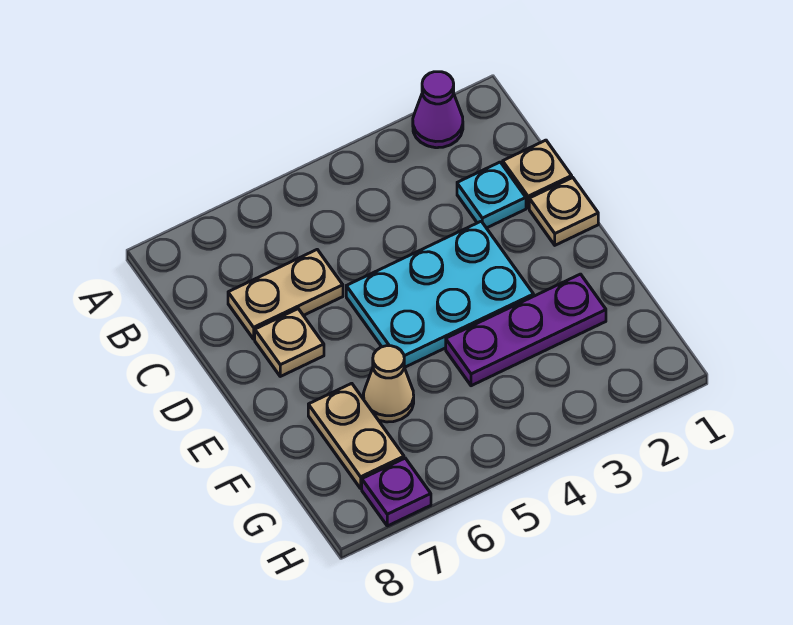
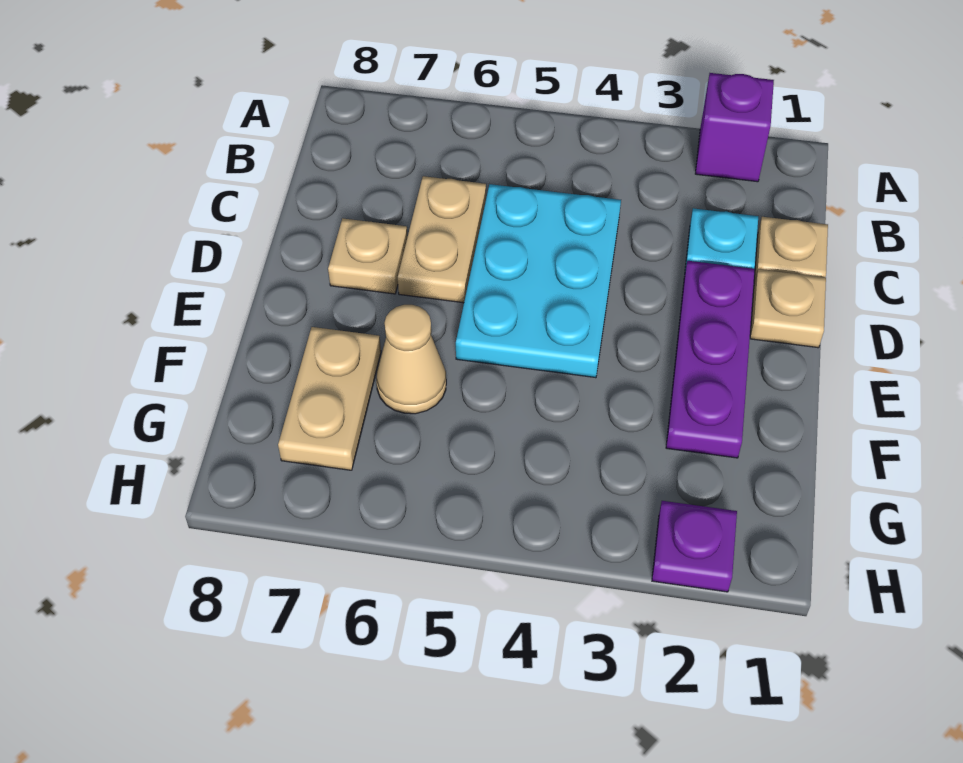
purple 1x1 cone [413,72,463,148] -> purple 1x1 brick [695,73,774,182]
tan 1x2 plate [228,250,343,339] -> tan 1x2 plate turned to [398,176,486,303]
cyan 2x3 plate [346,221,534,367] -> cyan 2x3 plate turned to [456,184,621,378]
purple 1x3 plate [446,274,606,386] -> purple 1x3 plate turned to [666,261,755,458]
purple 1x1 plate [362,458,431,526] -> purple 1x1 plate moved to [652,501,737,592]

